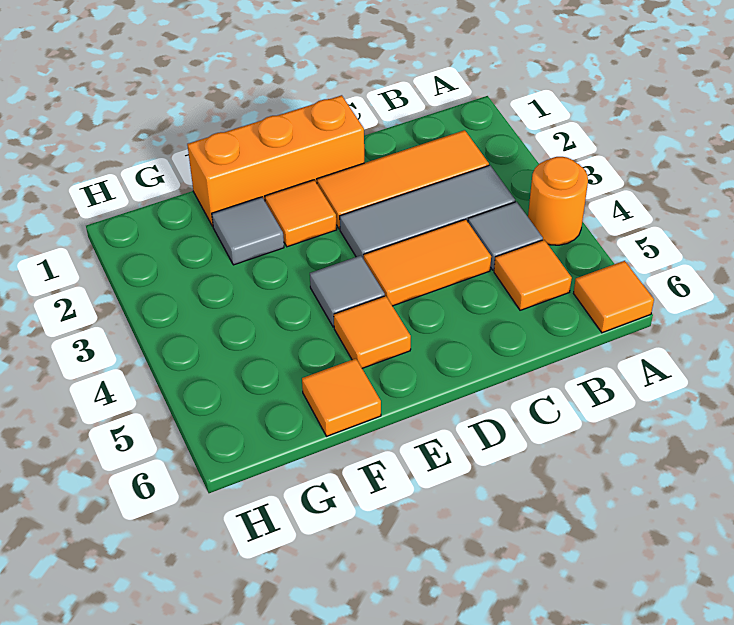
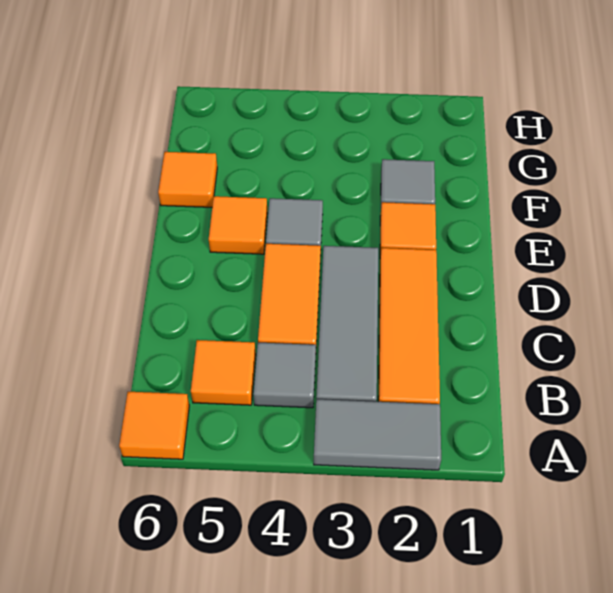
none -> grey 1x2 tile [314,399,441,470]
orange 1x1 round brick [528,157,588,245] -> none
orange 1x3 brick [187,95,364,226] -> none

